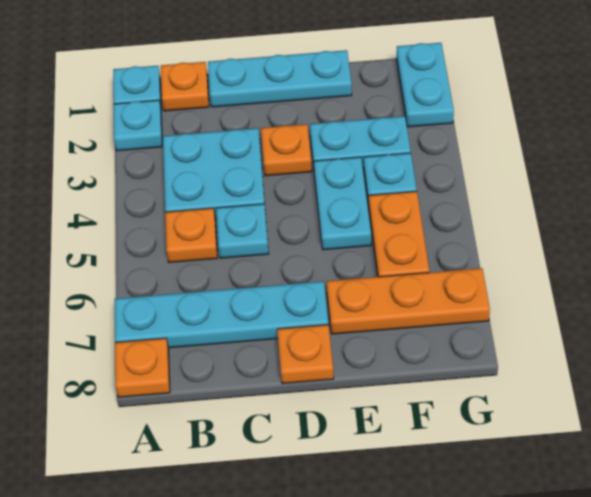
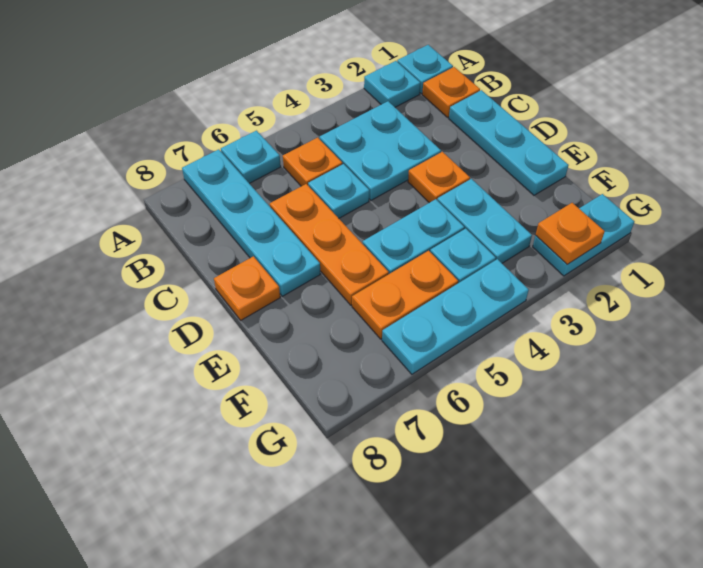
none -> cyan 1x1 plate [221,131,281,183]
orange 1x1 plate [115,338,170,397] -> orange 1x1 plate moved to [536,203,605,264]
orange 1x3 plate [327,268,490,334] -> orange 1x3 plate moved to [270,184,389,305]
none -> cyan 1x3 plate [382,259,529,374]

